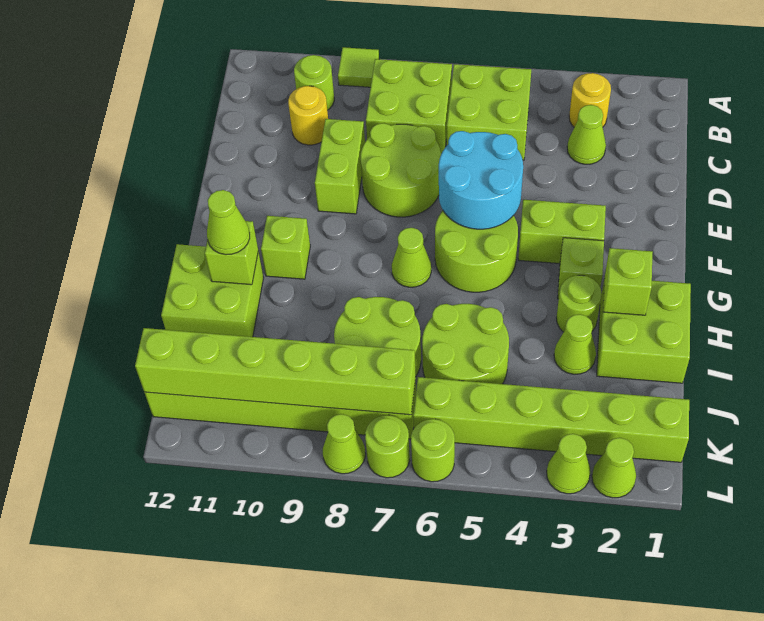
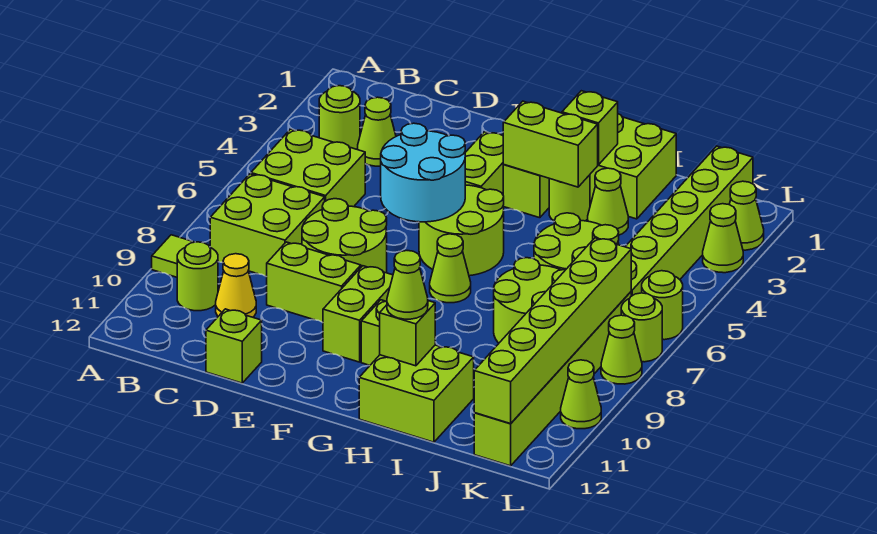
yellow 1x1 round brick [569,73,611,127] -> lime 1x1 round brick [319,86,360,149]
yellow 1x1 round brick [288,86,328,145] -> yellow 1x1 cone [216,254,256,317]
none -> lime 1x1 brick [206,309,262,383]
none -> lime 1x2 brick [323,266,393,362]
none -> lime 1x2 brick [503,101,598,187]
none -> lime 1x1 cone [561,360,601,429]

